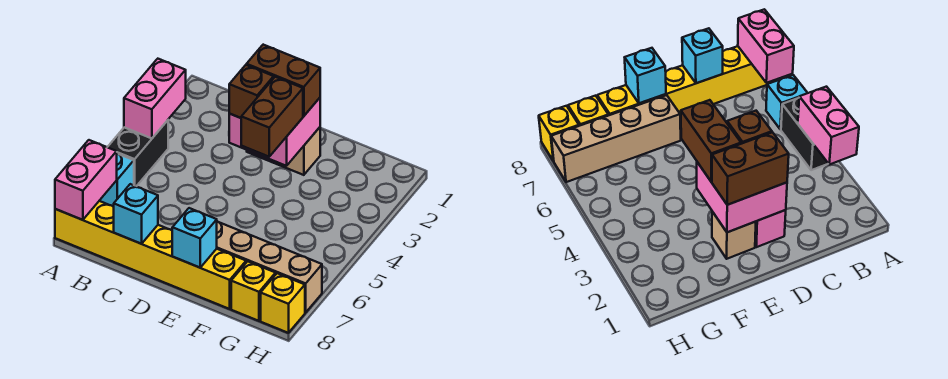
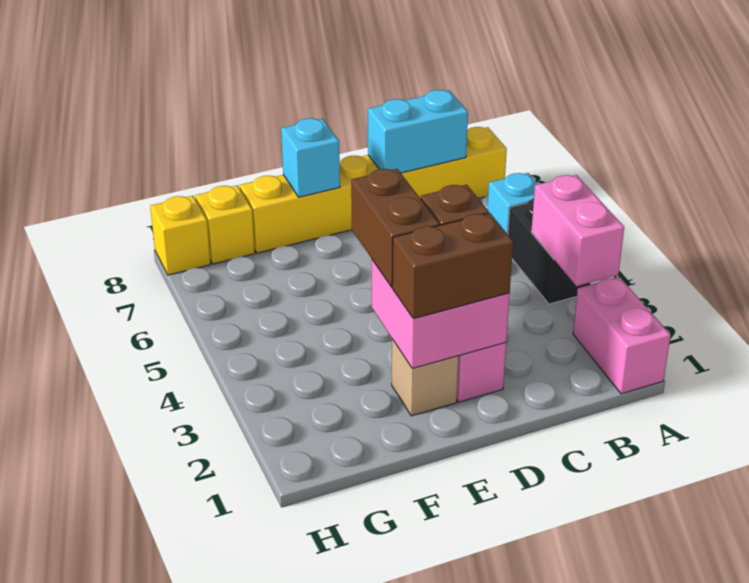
pink 1x2 brick [55,140,117,220] -> pink 1x2 brick moved to [573,277,671,394]
cyan 1x1 brick [114,184,158,244] -> cyan 1x2 brick [368,90,468,173]
tan 1x4 brick [217,221,322,313] -> none

